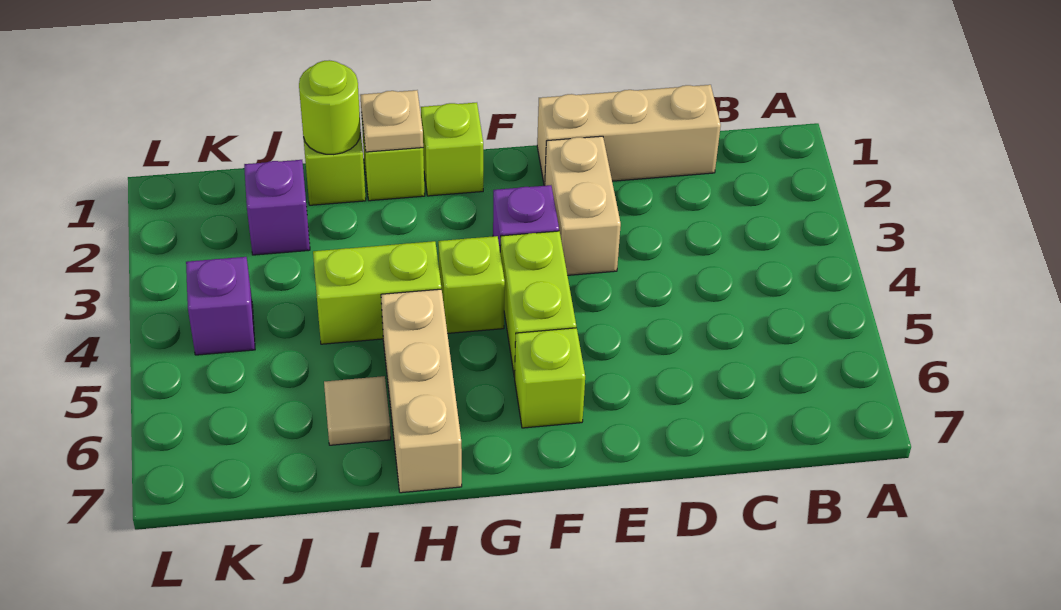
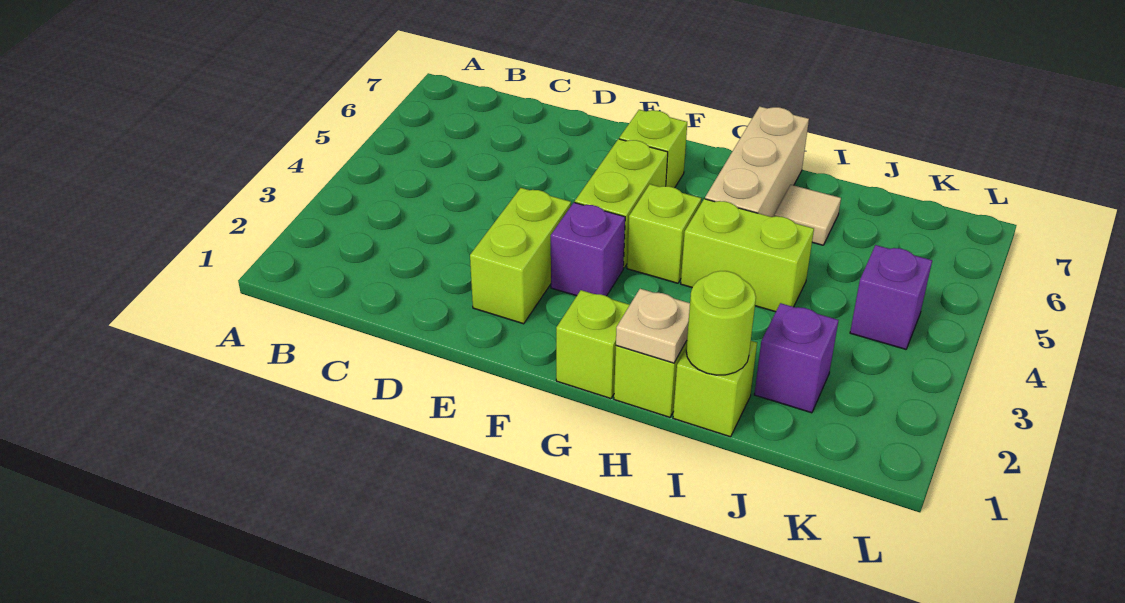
tan 1x3 brick [537,85,721,185] -> none
tan 1x2 brick [545,136,621,275] -> lime 1x2 brick [470,188,571,324]

